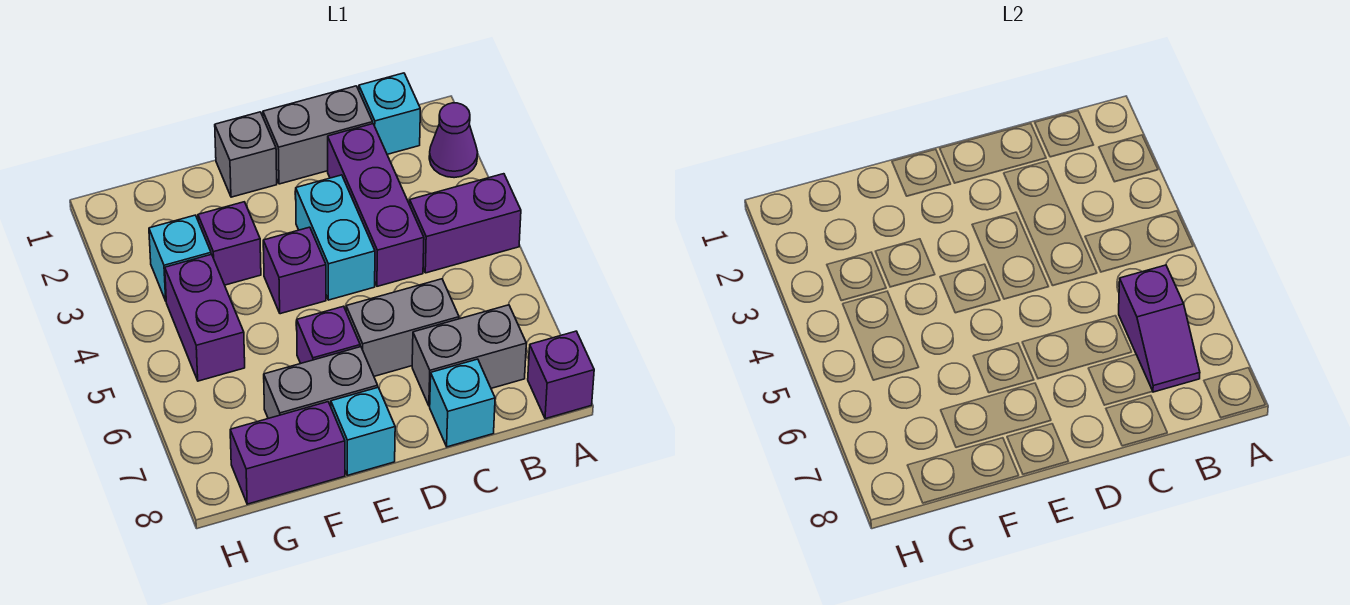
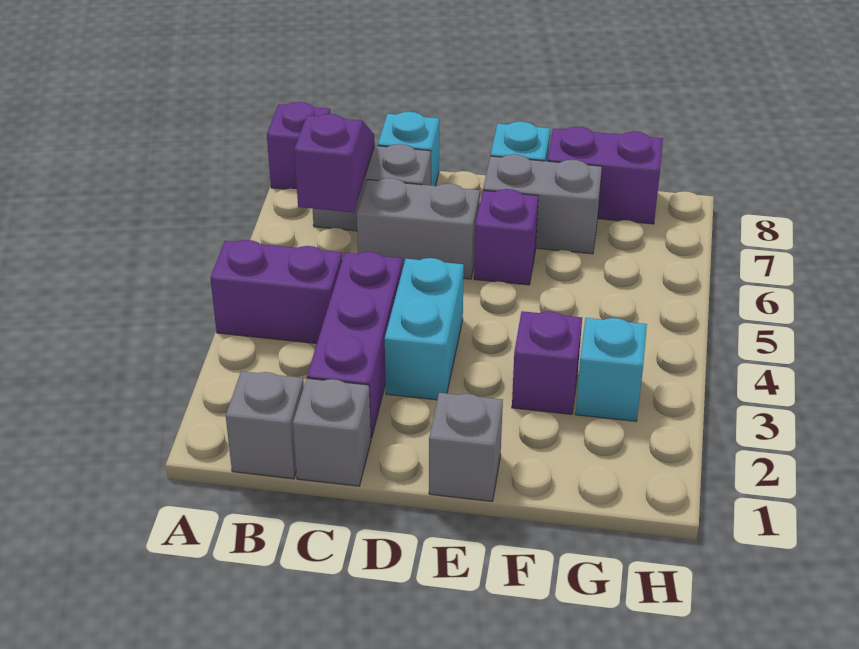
purple 1x1 cone [429,103,478,178] -> none
cyan 1x1 brick [359,73,420,154] -> grey 1x1 brick [226,371,304,479]
grey 1x2 brick [263,86,373,184] -> grey 1x1 brick [293,378,371,486]
purple 1x1 brick [263,227,326,314] -> none
purple 1x2 brick [165,254,245,381] -> none

